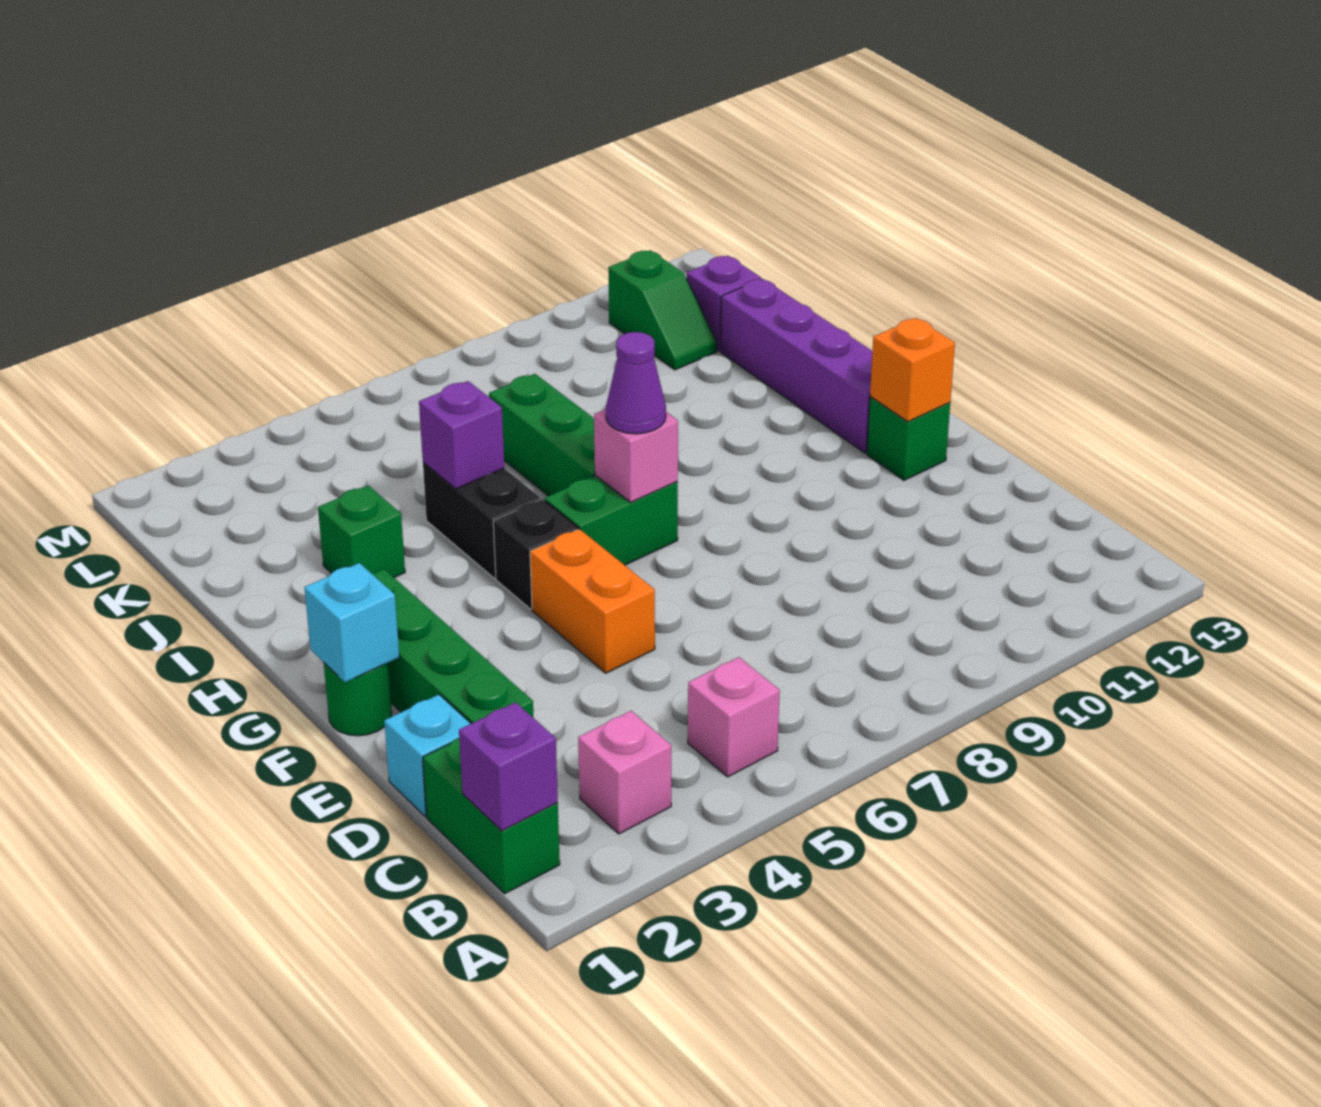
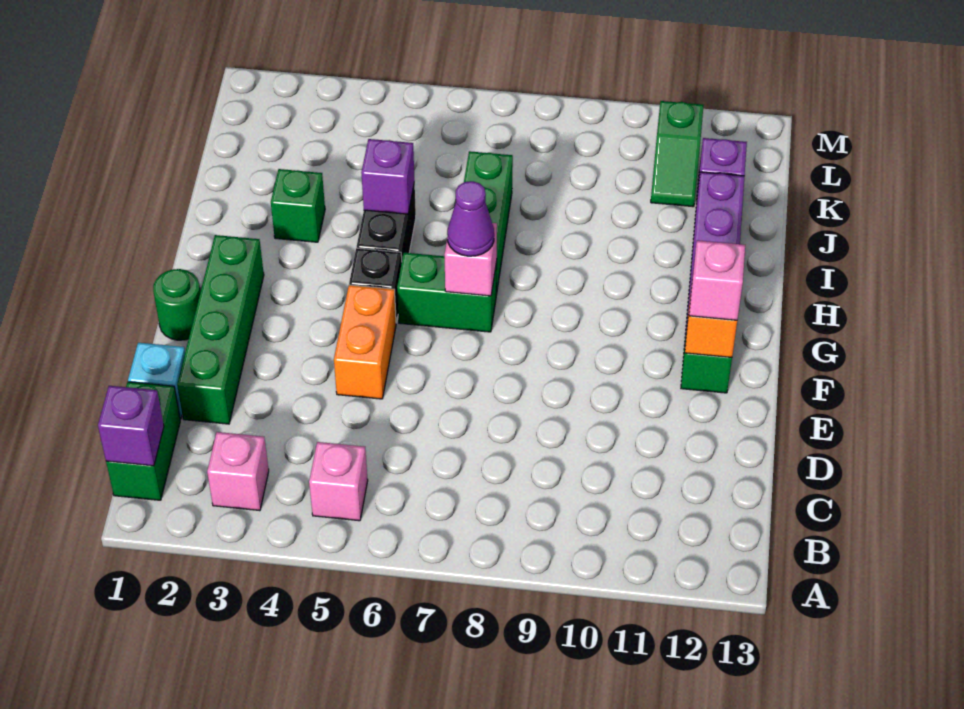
cyan 1x1 brick [304,563,399,682] -> none
none -> pink 1x1 brick [689,240,745,320]

